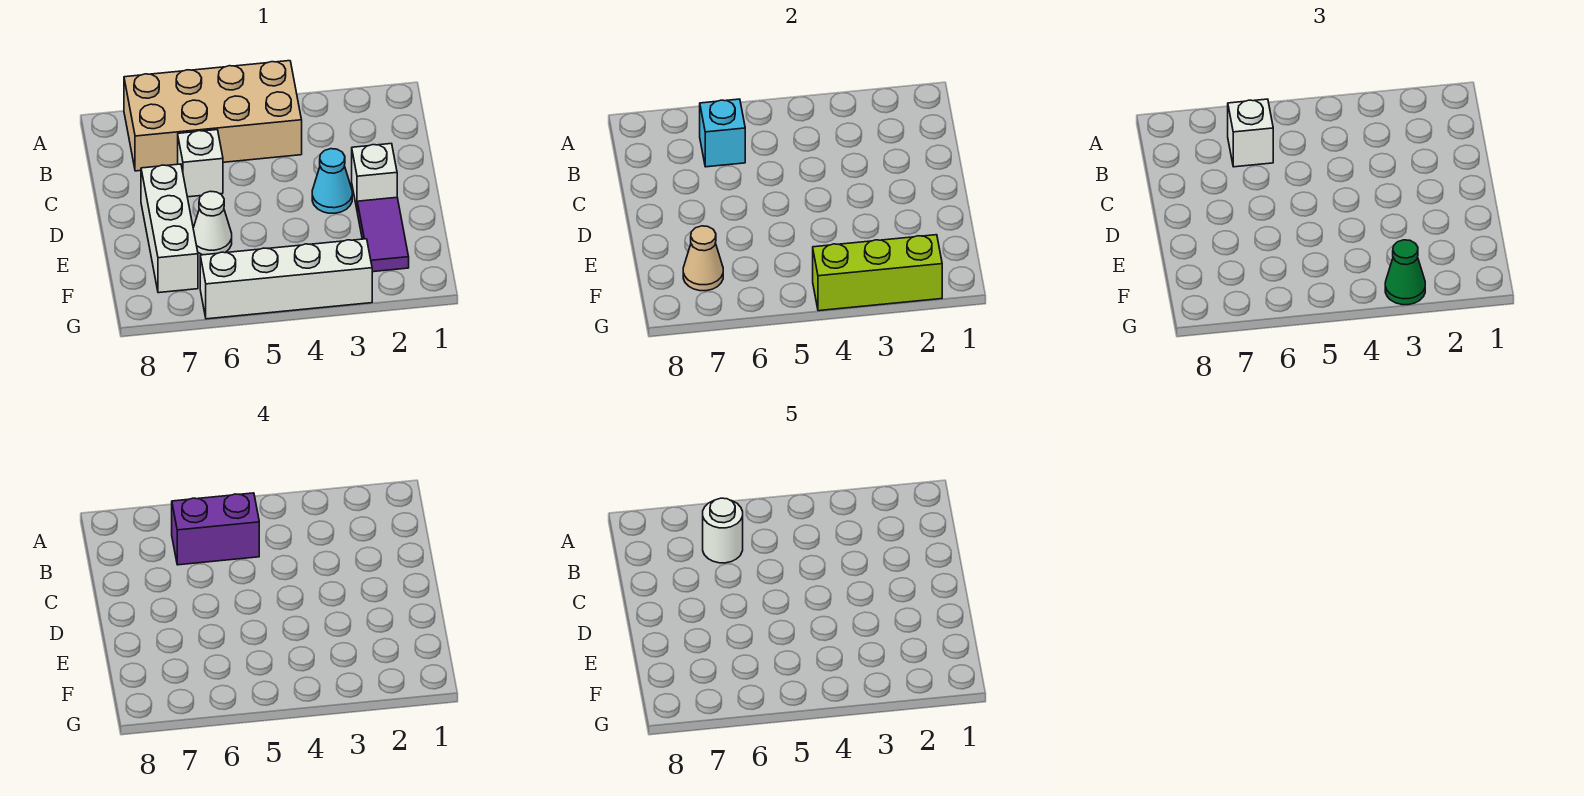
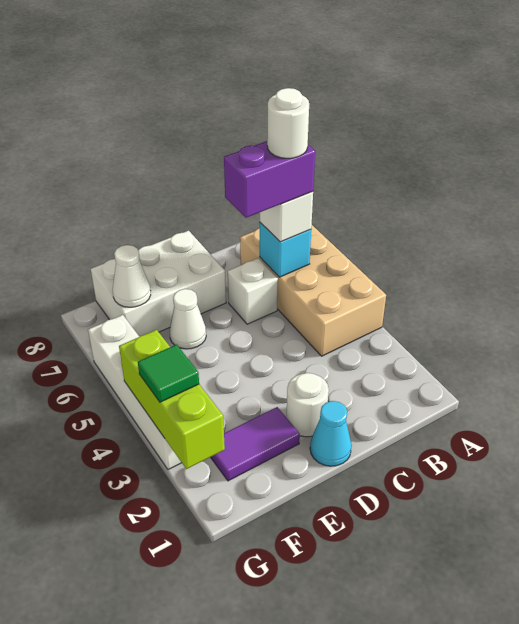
purple 1x2 brick [172,493,259,565] -> purple 1x2 brick turned to [224,141,315,218]
white 1x1 brick [352,144,397,208] -> white 1x1 round brick [286,373,329,437]
cyan 1x1 cone [312,149,352,213] -> cyan 1x1 cone moved to [310,401,352,466]
white 1x3 brick [141,164,198,293] -> white 2x3 brick [91,231,226,337]
tan 1x1 cone [683,226,723,291] -> white 1x1 cone [113,245,151,307]
green 1x1 cone [1385,240,1425,305] -> green 1x1 tile [138,345,199,402]

